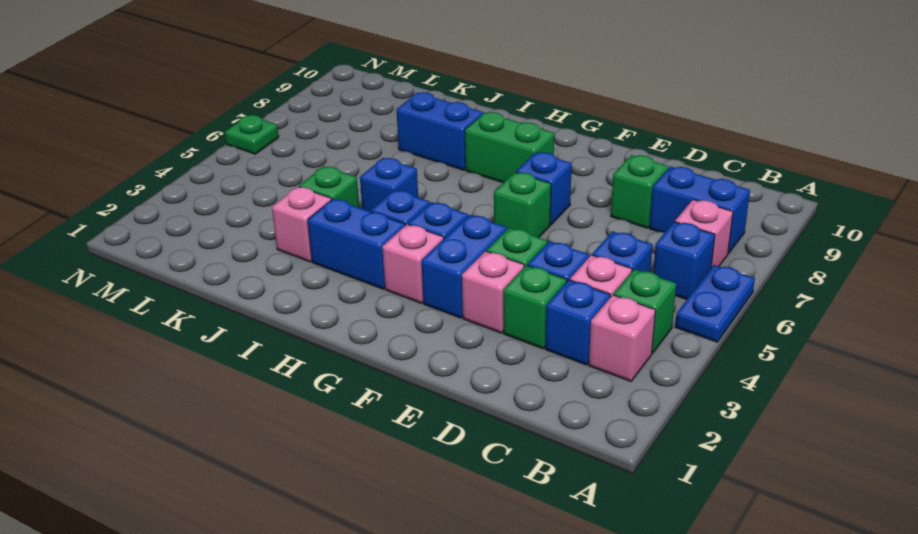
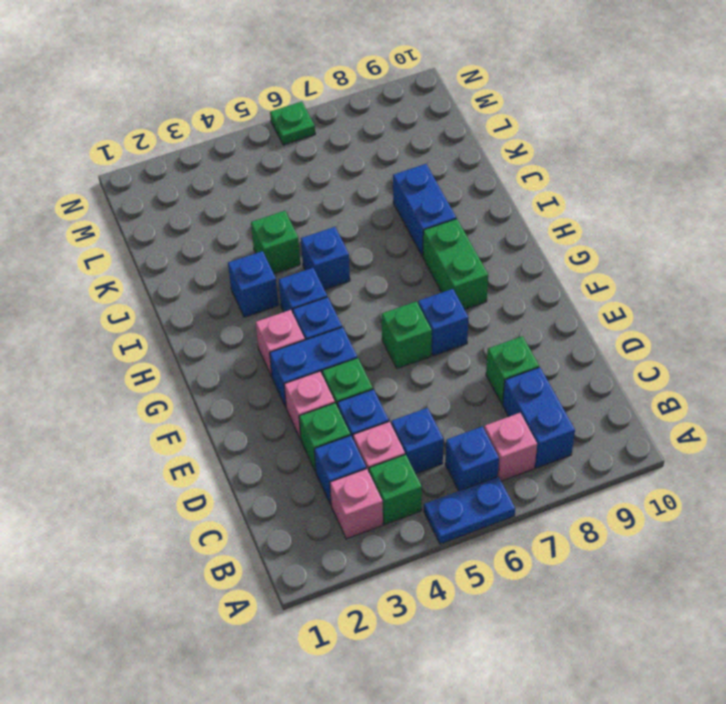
blue 1x2 brick [308,199,405,289] -> blue 1x1 brick [228,251,278,317]
pink 1x1 brick [272,187,331,262] -> none

